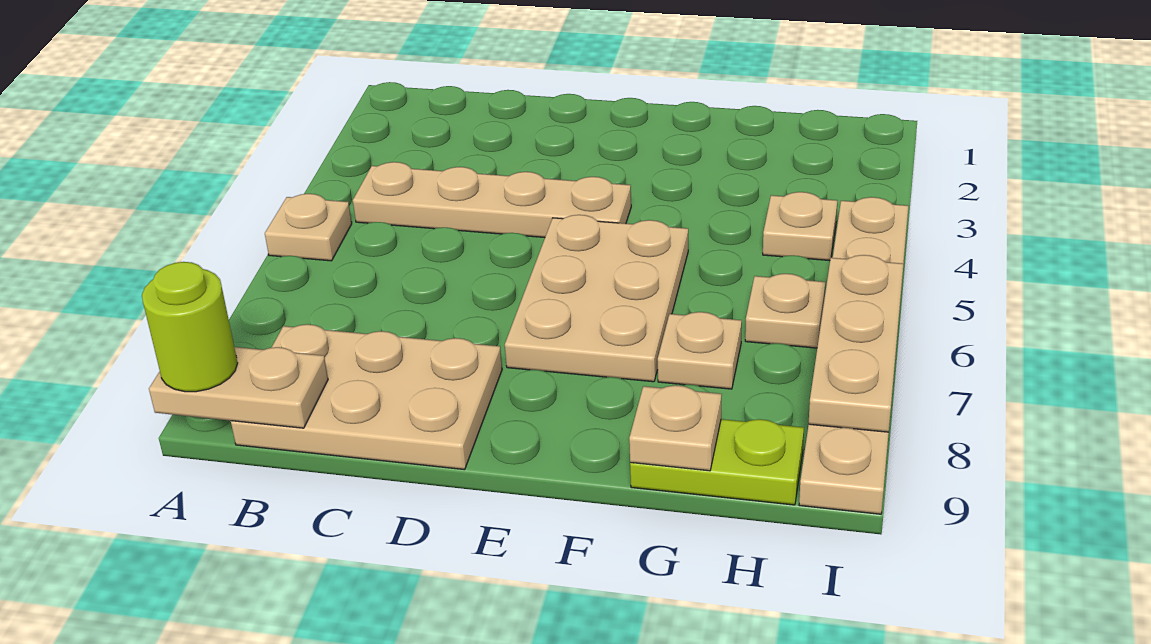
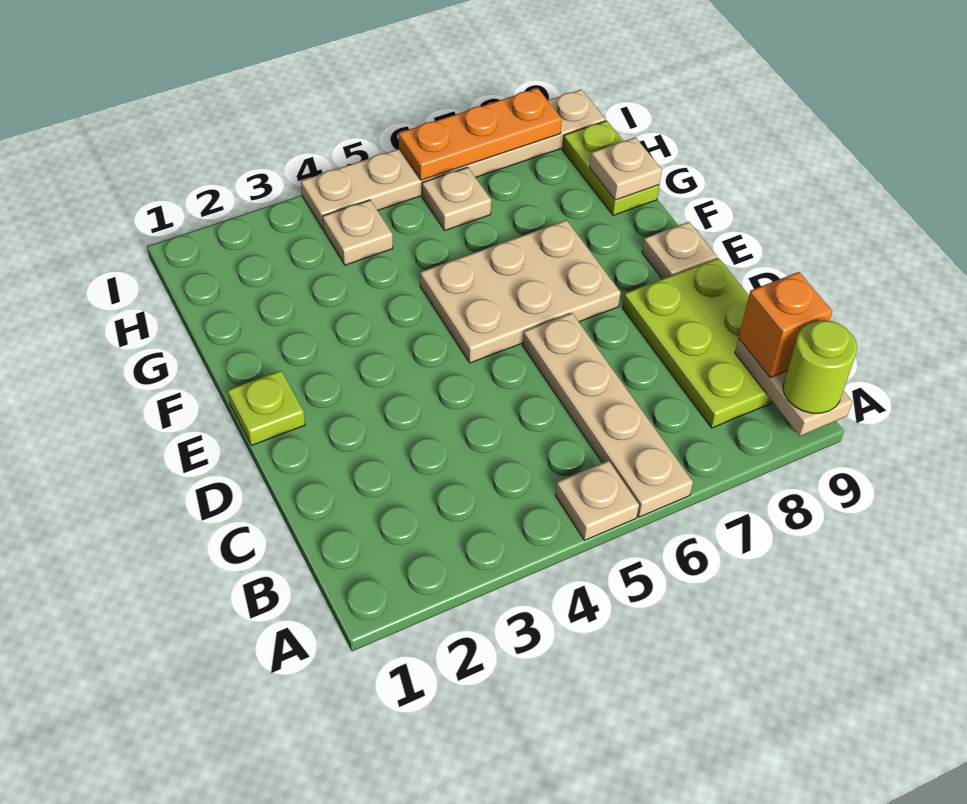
tan 1x4 plate [353,162,631,238] -> tan 1x4 plate moved to [523,313,693,517]
tan 2x3 plate [231,324,502,470] -> lime 2x3 plate [622,258,773,428]
none -> orange 1x1 brick [739,272,832,378]
none -> lime 1x1 plate [228,371,305,446]
tan 1x1 plate [658,312,742,389] -> tan 1x1 plate moved to [642,222,717,279]
tan 1x3 plate [809,255,903,432] -> orange 1x3 plate [399,88,562,180]

